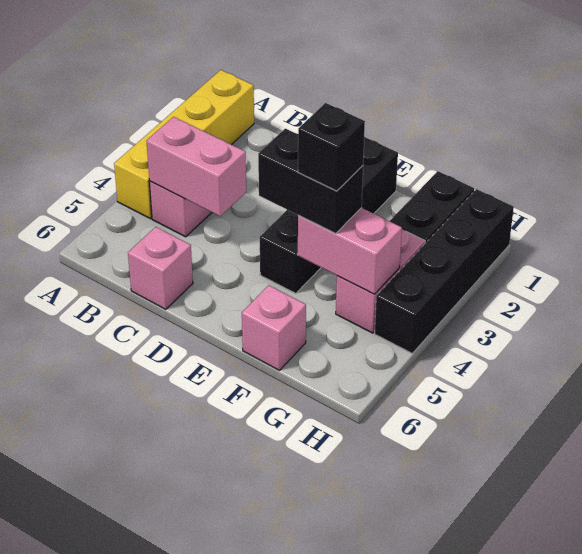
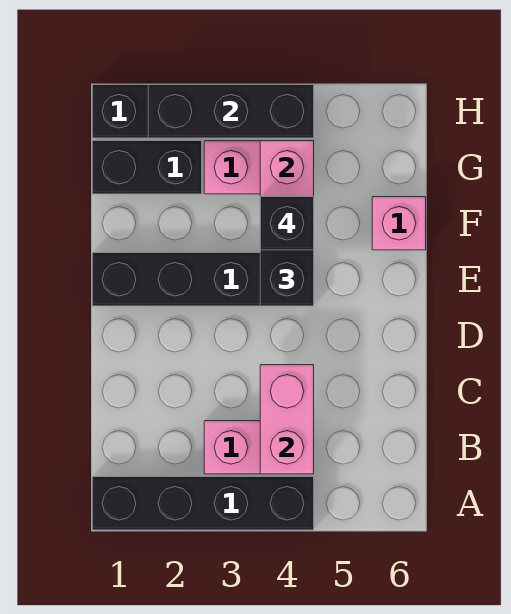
yellow 1x4 brick [114,70,254,219] -> black 1x4 brick [92,477,314,530]
pink 1x1 brick [128,227,193,309] -> none
none -> black 1x3 brick [148,85,314,138]

